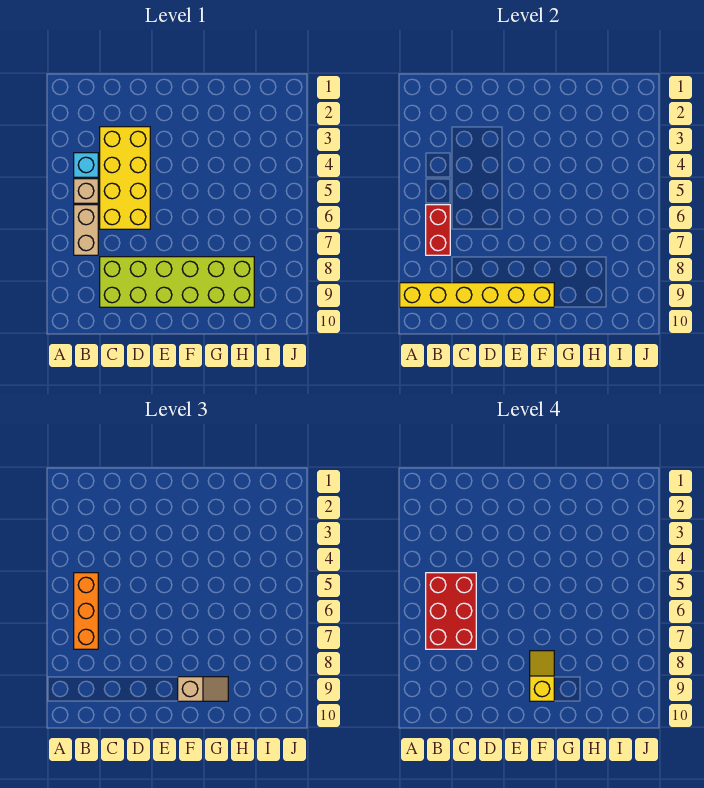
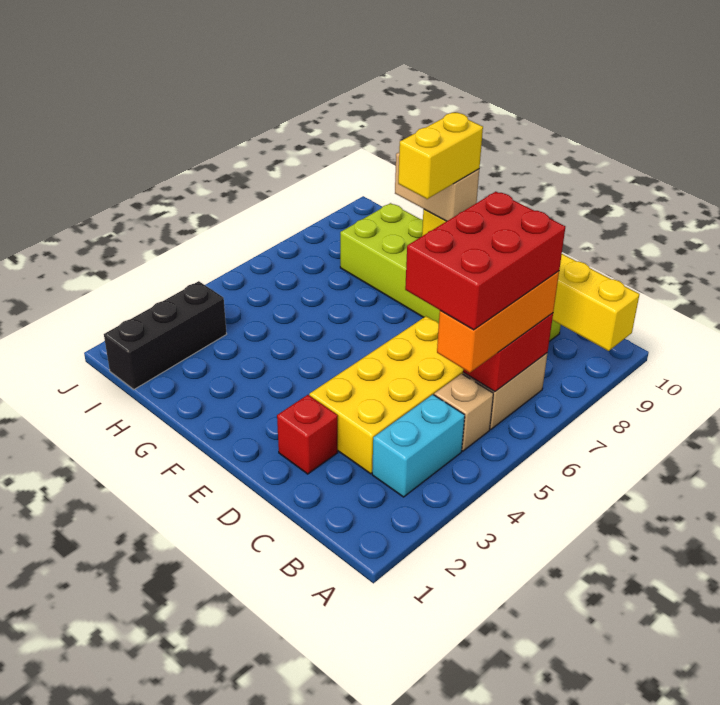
cyan 1x1 brick [74,153,98,177] -> cyan 1x2 brick [372,395,465,497]
none -> red 1x1 brick [277,395,338,474]
yellow 1x2 slope [530,651,554,701] -> yellow 1x2 brick [398,113,483,199]
tan 1x2 slope [178,677,228,701] -> tan 1x2 brick [395,153,479,221]
none -> black 1x3 brick [104,281,227,389]

